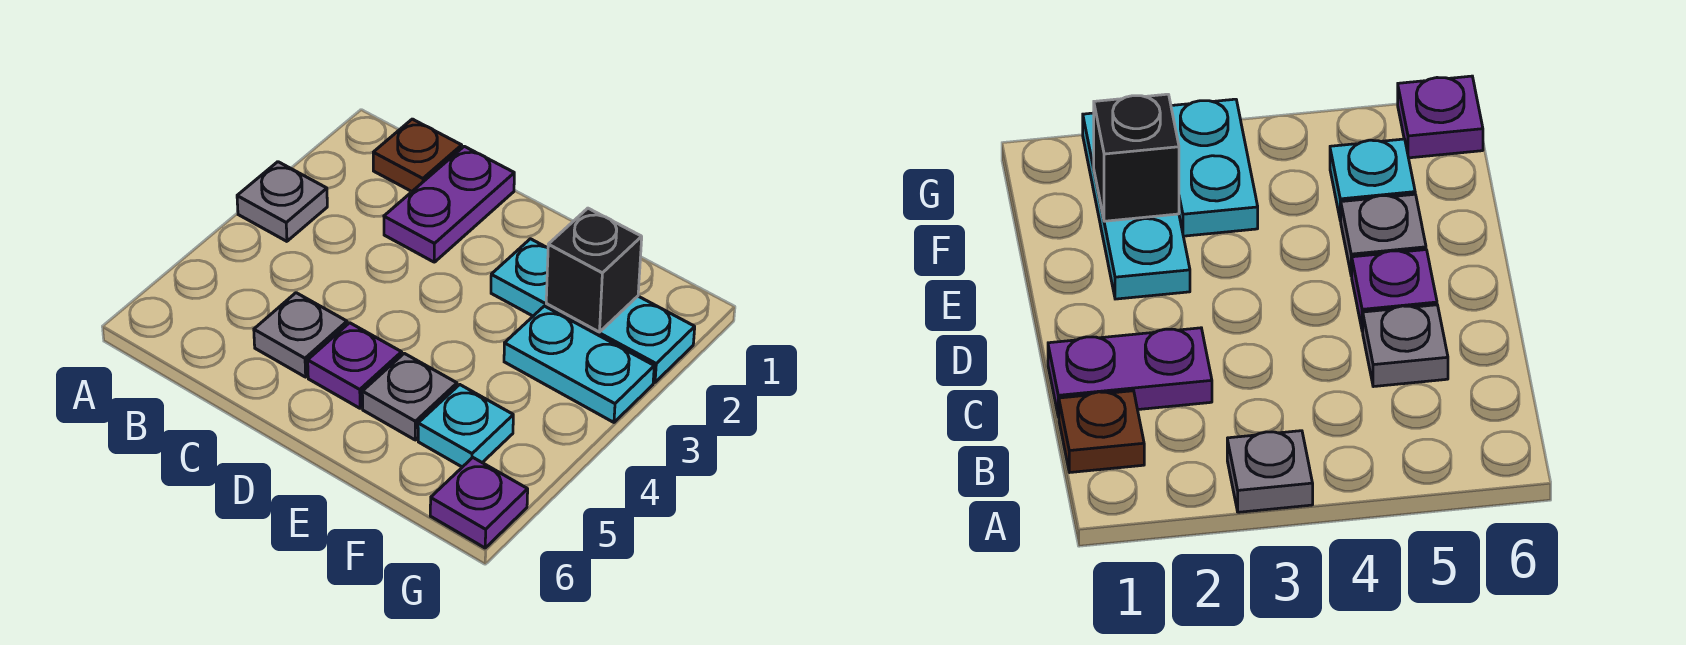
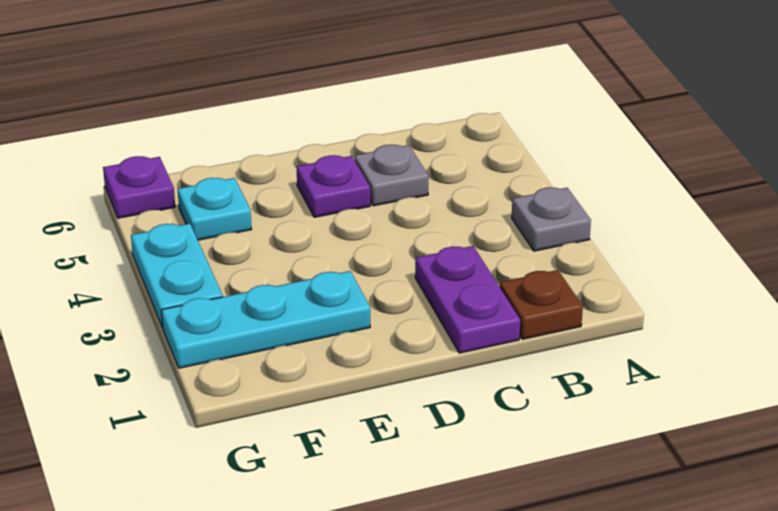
grey 1x1 plate [362,353,457,440] -> none
black 1x1 brick [546,208,642,332] -> none
cyan 1x2 plate [504,306,654,422] -> cyan 1x2 plate turned to [131,224,223,328]

